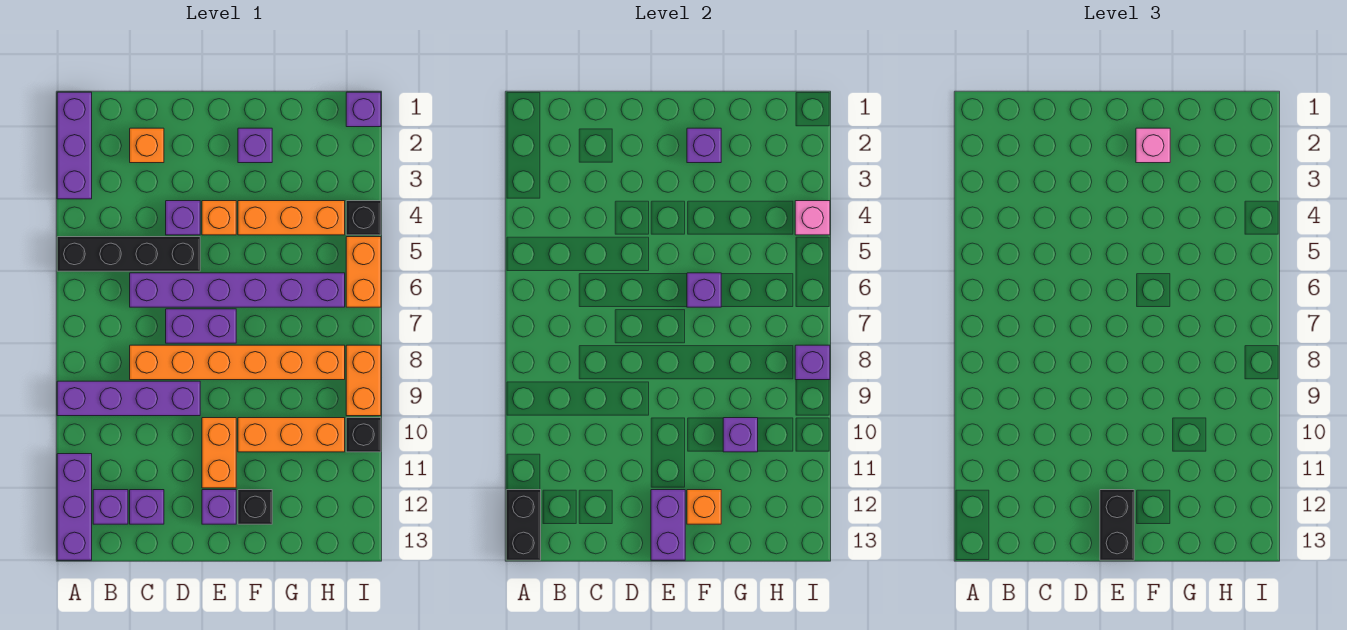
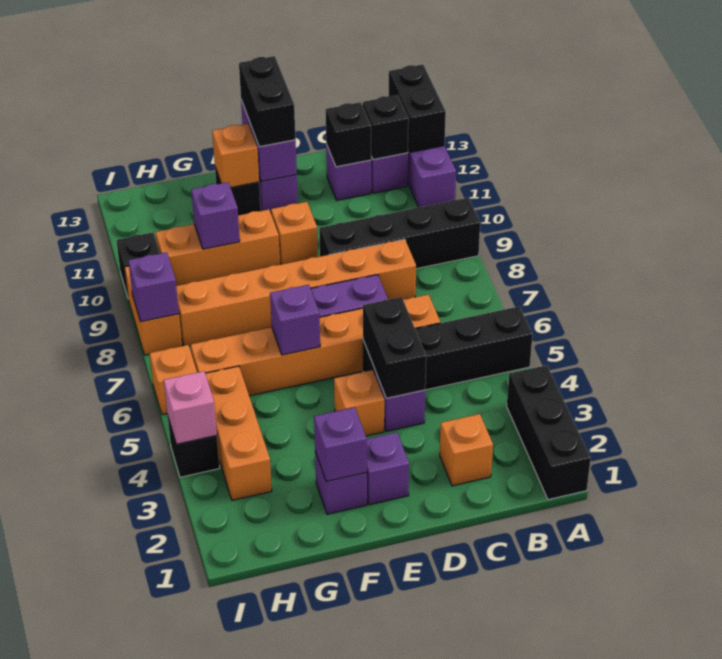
purple 1x3 brick [57,92,92,199] -> black 1x3 brick [507,365,591,500]
purple 1x4 brick [57,381,200,416] -> black 1x4 brick [319,198,480,269]
none -> black 1x1 brick [363,95,409,160]
purple 1x6 brick [130,273,345,307] -> orange 1x6 brick [191,295,440,396]
none -> black 1x1 brick [325,102,371,167]
none -> black 1x2 brick [363,297,426,398]
orange 1x2 brick [202,418,236,488] -> orange 1x1 brick [271,202,318,264]
pink 1x1 brick [1136,128,1170,163] -> none
orange 1x3 brick [238,201,345,235] -> orange 1x3 brick turned to [205,366,272,500]
purple 1x1 brick [346,92,381,127] -> purple 1x1 brick moved to [366,432,409,505]
orange 1x2 brick [346,237,381,307] -> orange 1x1 brick [150,345,197,415]

